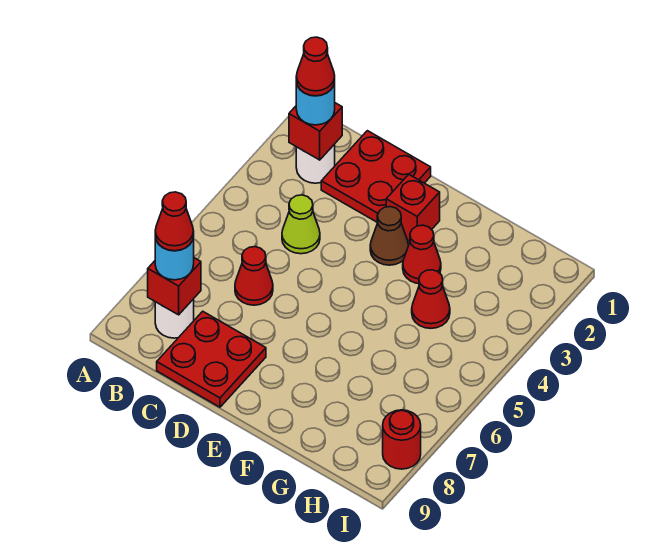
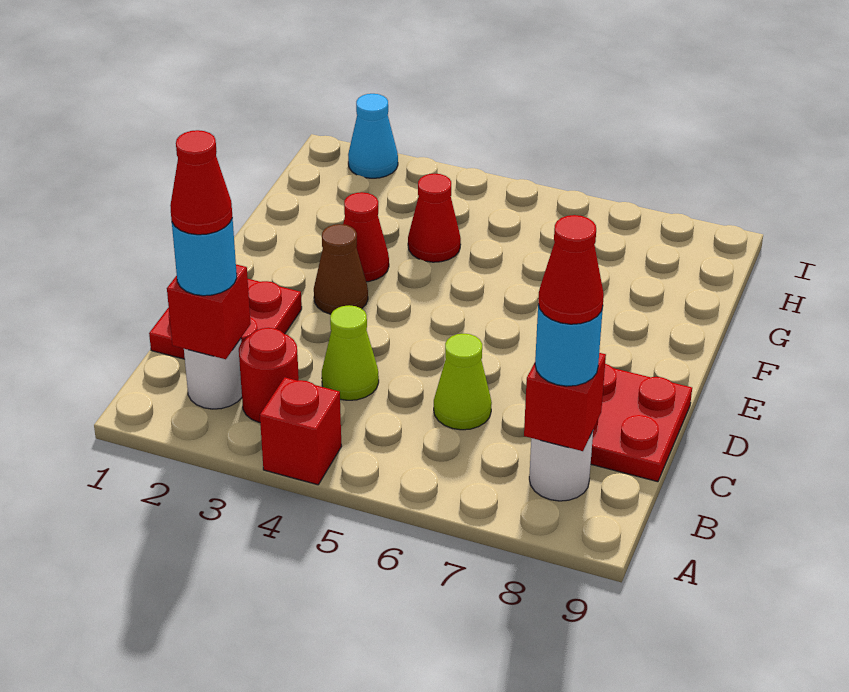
red 1x1 cone [235,247,273,305] -> lime 1x1 cone [434,334,492,430]
red 1x1 brick [386,174,440,241] -> red 1x1 brick moved to [260,377,342,485]
none -> cyan 1x1 cone [348,94,398,178]
red 1x1 round brick [383,410,421,469] -> red 1x1 round brick moved to [239,328,299,423]

